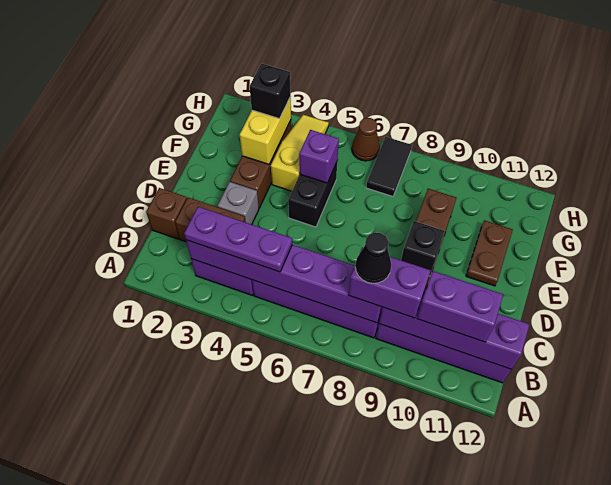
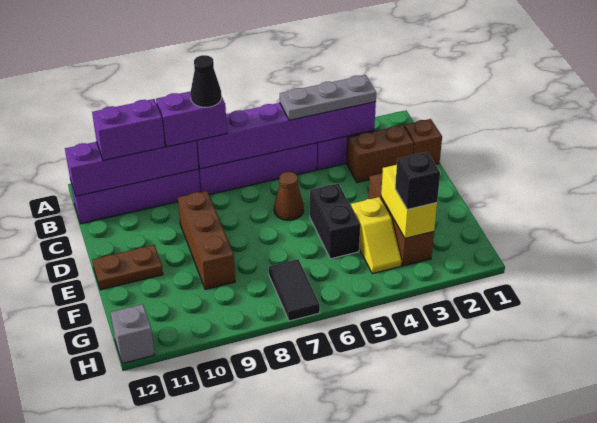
purple 1x3 plate [184,207,292,272] -> grey 1x3 plate [280,75,376,120]
grey 1x1 brick [218,182,259,224] -> grey 1x1 brick moved to [110,304,155,364]
black 1x1 brick [401,221,445,276] -> none
brown 1x2 plate [466,220,513,286] -> brown 1x2 plate turned to [92,245,163,290]
yellow 1x3 slope [271,115,329,191] -> yellow 1x2 slope [351,197,401,274]
purple 1x1 brick [299,130,339,183] -> none
brown 1x1 cone [352,118,380,161] -> brown 1x1 cone moved to [274,172,304,220]

